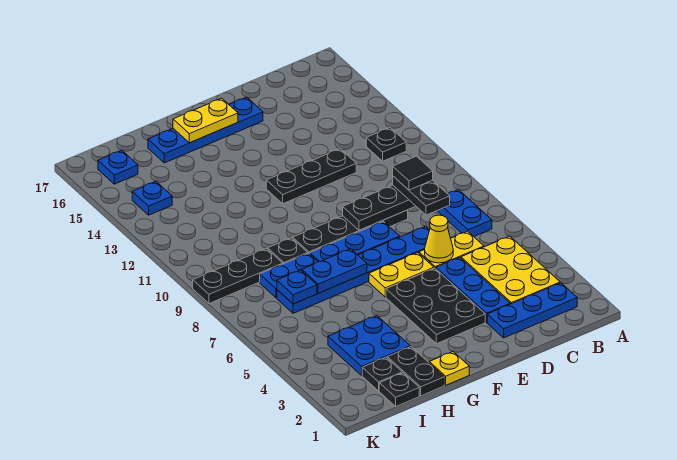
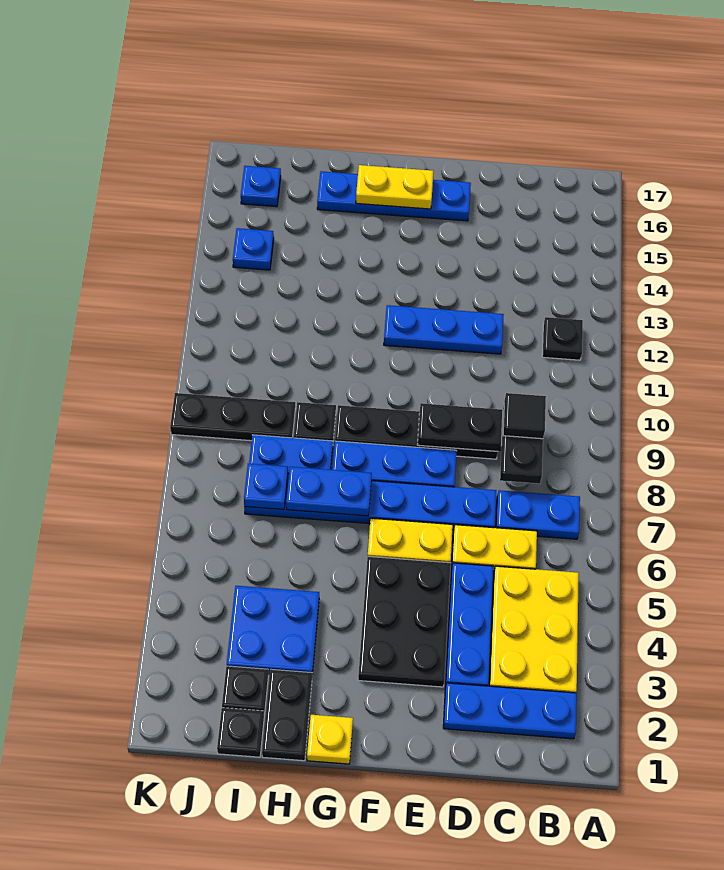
blue 1x2 plate [437,190,492,236] -> blue 1x2 plate turned to [496,490,580,539]
yellow 1x1 cone [425,215,453,263] -> none
black 1x3 plate [266,149,356,204] -> blue 1x3 plate [384,305,504,354]

